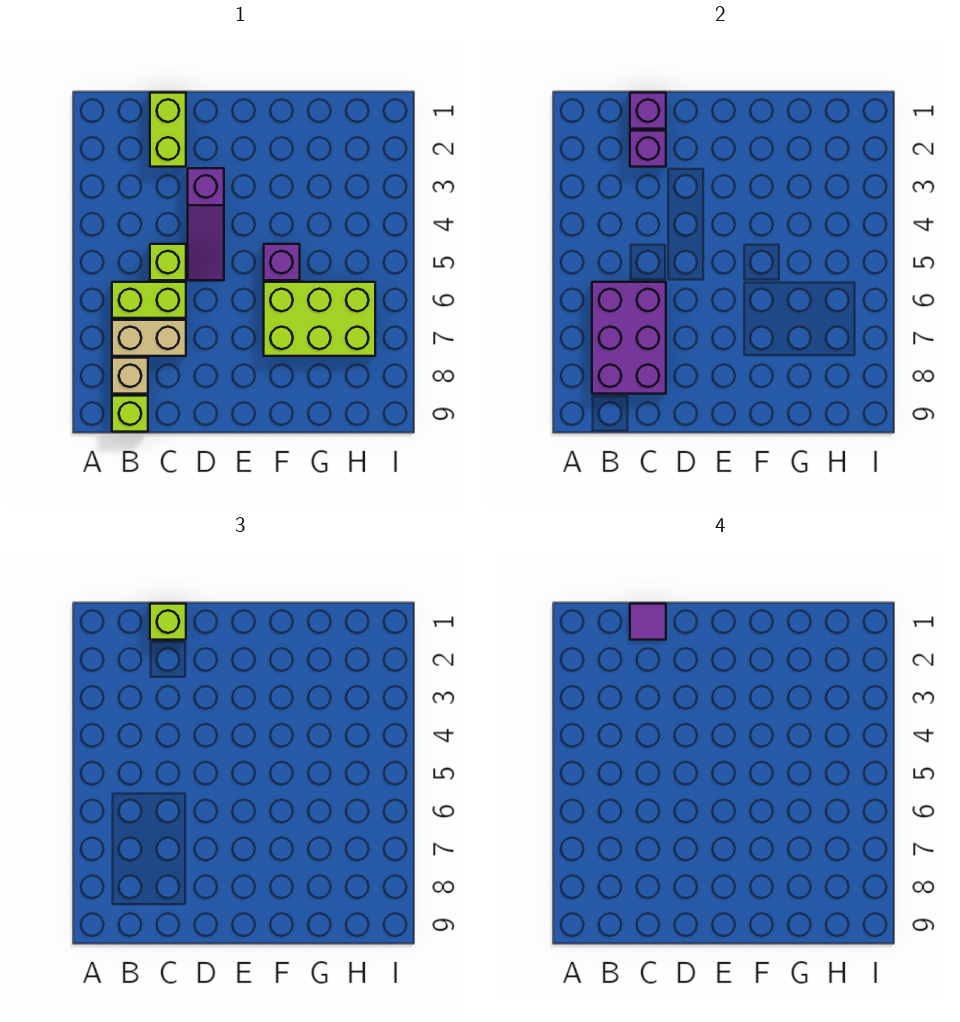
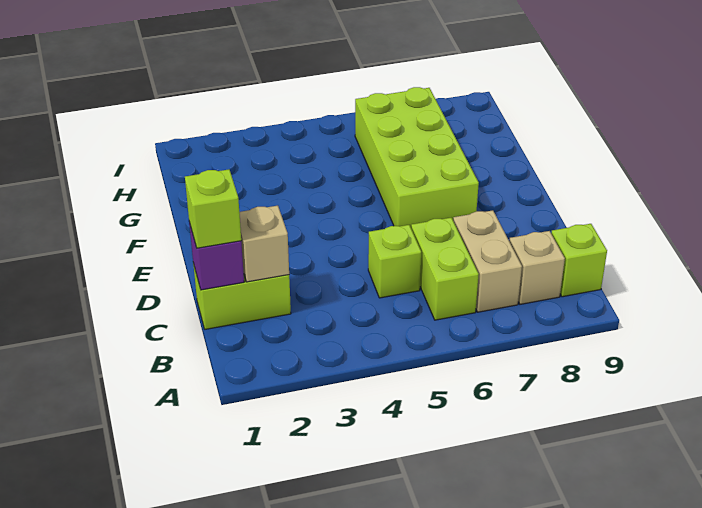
purple 2x3 brick [592,282,666,394] -> none
purple 1x1 tile [630,604,666,640] -> none
purple 1x1 brick [630,131,666,167] -> tan 1x1 brick [239,206,289,282]
purple 1x3 slope [188,168,224,280] -> none
purple 1x1 brick [264,244,300,280] -> none
lime 2x3 brick [264,282,375,356] -> lime 2x4 brick [355,87,479,227]

